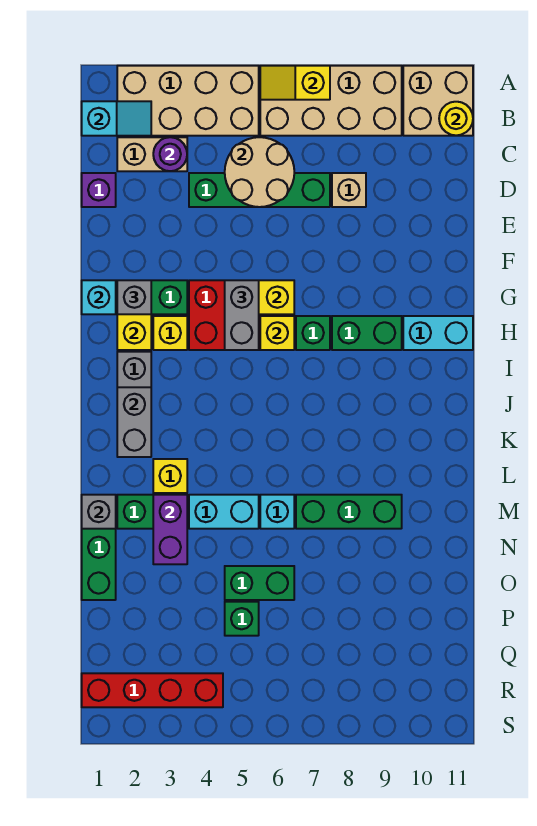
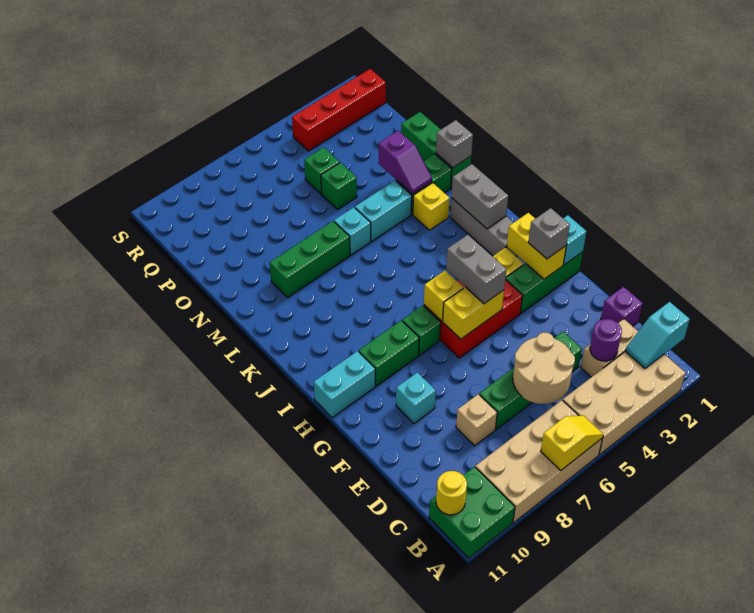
tan 2x2 brick [403,66,473,136] -> green 2x2 brick [429,467,515,558]
none -> cyan 1x1 brick [396,372,436,423]
purple 1x2 brick [153,495,187,564] -> purple 1x2 slope [379,131,432,194]
green 1x2 brick [225,566,294,600] -> green 1x1 brick [321,163,357,209]

